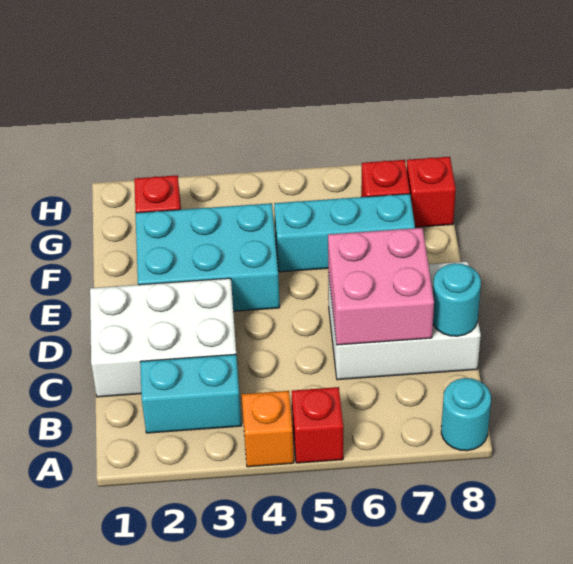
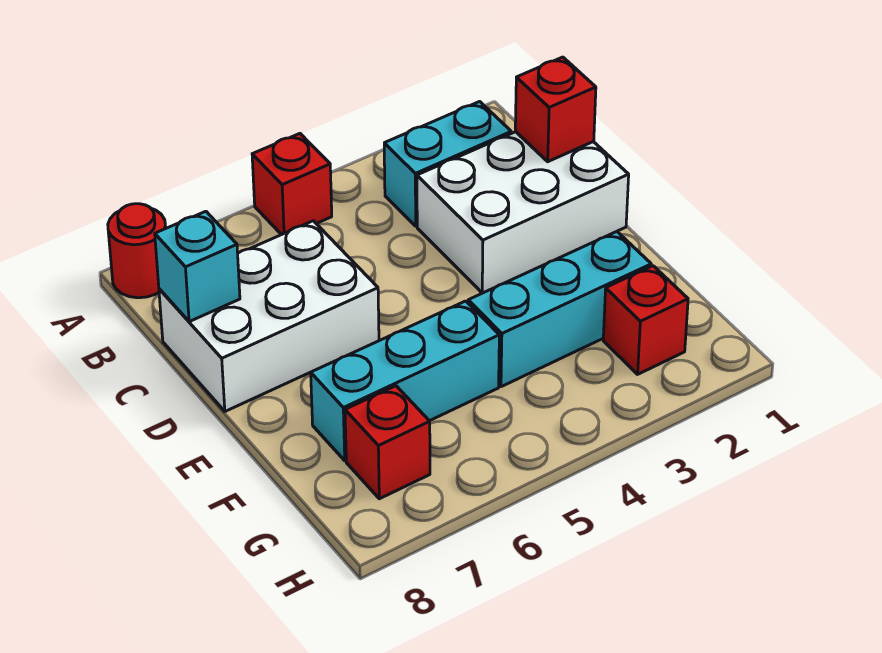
orange 1x1 brick [242,391,294,467] -> none
cyan 1x1 round brick [441,378,491,451] -> red 1x1 round brick [108,204,166,298]
pink 2x2 brick [328,228,434,345] -> none
cyan 1x1 round brick [433,263,481,336] -> cyan 1x1 brick [155,211,240,322]
cyan 2x3 brick [136,203,280,311] -> cyan 1x3 brick [468,232,651,387]
red 1x1 brick [407,157,456,227] -> red 1x1 brick moved to [515,57,596,162]

